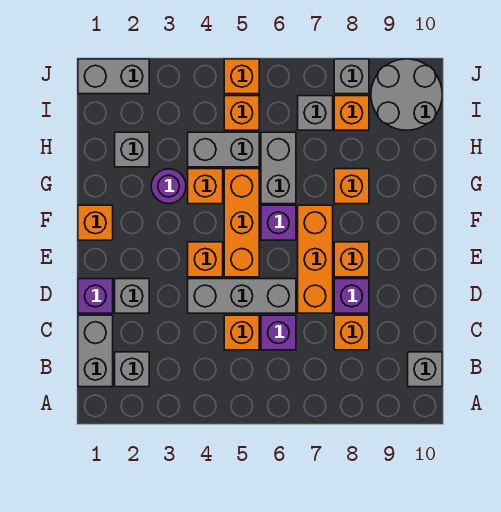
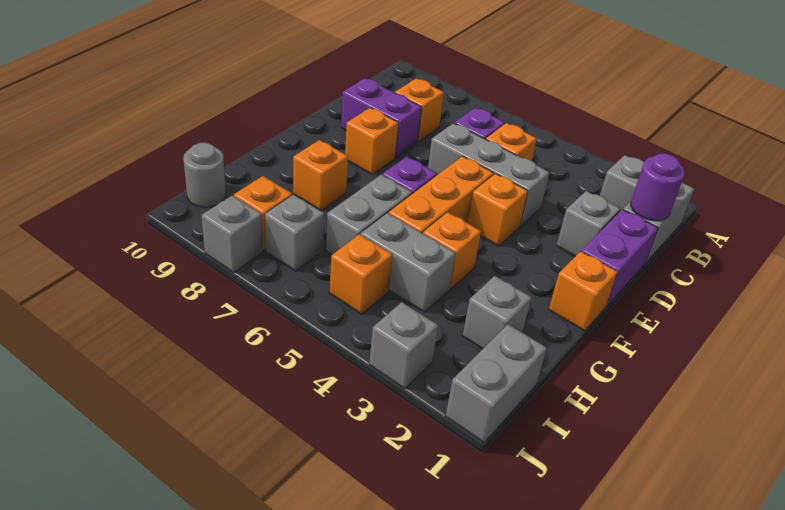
grey 1x1 brick [408,352,442,387] -> grey 1x1 brick moved to [369,302,438,388]
purple 1x1 brick [78,279,113,313] -> purple 1x2 brick [581,210,658,307]
orange 1x3 brick [298,205,333,313] -> none
purple 1x1 brick [334,279,369,313] -> purple 1x2 brick [341,78,422,158]
purple 1x1 round brick [151,169,186,204] -> purple 1x1 round brick moved to [631,153,685,221]
grey 2x2 round brick [371,59,442,130] -> grey 1x1 round brick [183,143,226,207]
grey 1x2 brick [78,59,149,94] -> grey 1x2 brick turned to [446,324,547,442]
orange 1x1 brick [224,59,259,94] -> none

